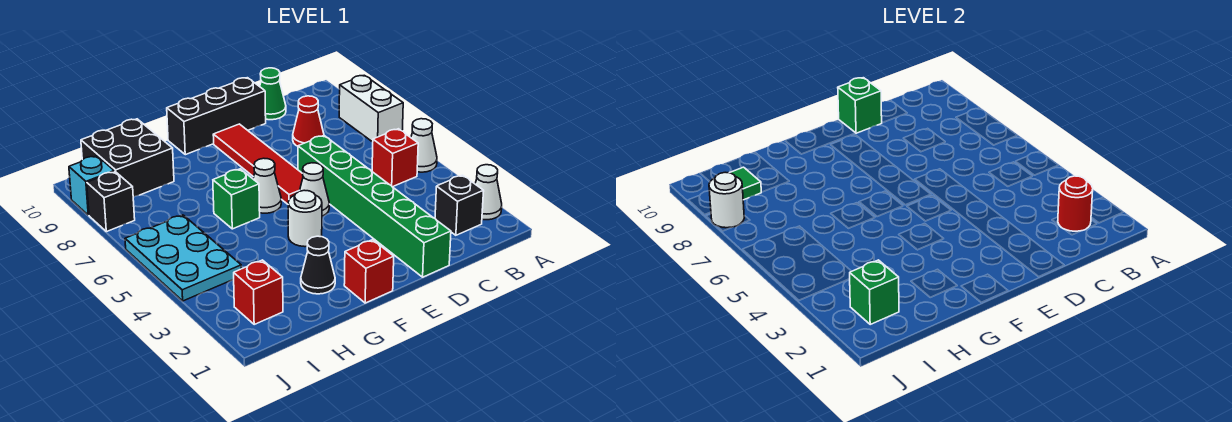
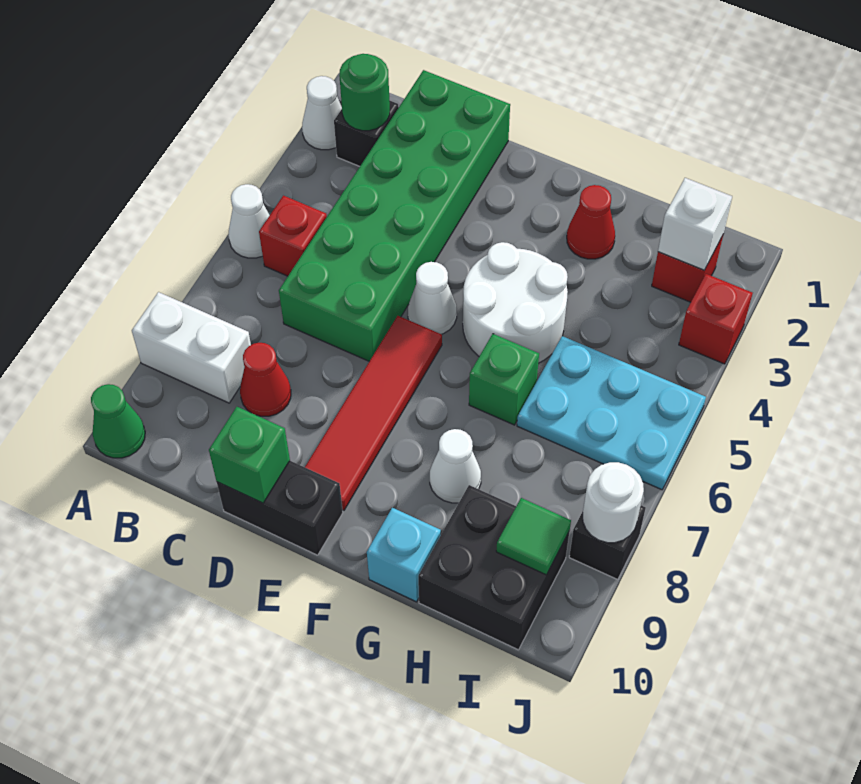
white 1x2 brick [339,75,403,142] -> white 1x2 brick turned to [132,292,251,403]
red 1x1 round brick [1058,176,1093,231] -> green 1x1 round brick [339,54,390,131]
green 1x1 cone [260,68,286,120] -> green 1x1 cone moved to [91,384,145,458]
green 1x6 brick [298,136,451,277] -> green 2x6 brick [279,70,510,361]
black 1x3 brick [167,78,266,155] -> black 1x2 brick [217,461,343,555]
red 1x1 brick [344,240,394,303] -> red 1x1 brick moved to [679,274,753,364]
white 1x1 round brick [288,190,322,247] -> white 2x2 round brick [463,242,568,363]
white 1x1 cone [253,158,281,213] -> white 1x1 cone moved to [430,429,481,503]
black 1x1 cone [301,236,335,294] -> red 1x1 cone [567,185,615,259]
green 1x1 brick [850,260,899,324] -> white 1x1 brick [658,178,732,270]
cyan 2x3 plate [125,215,241,301] -> cyan 2x3 plate turned to [517,336,706,490]
cyan 1x1 brick [69,156,114,215] -> cyan 1x1 brick moved to [367,508,441,602]

